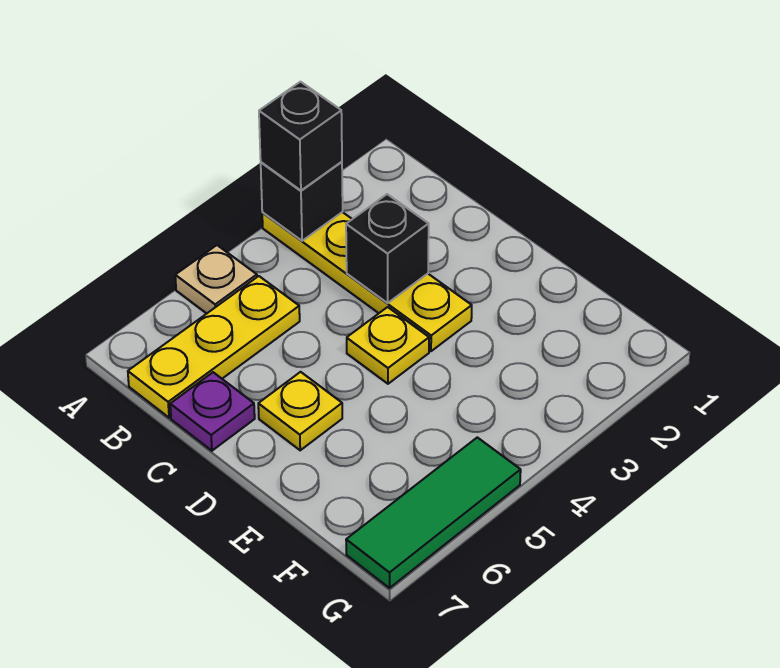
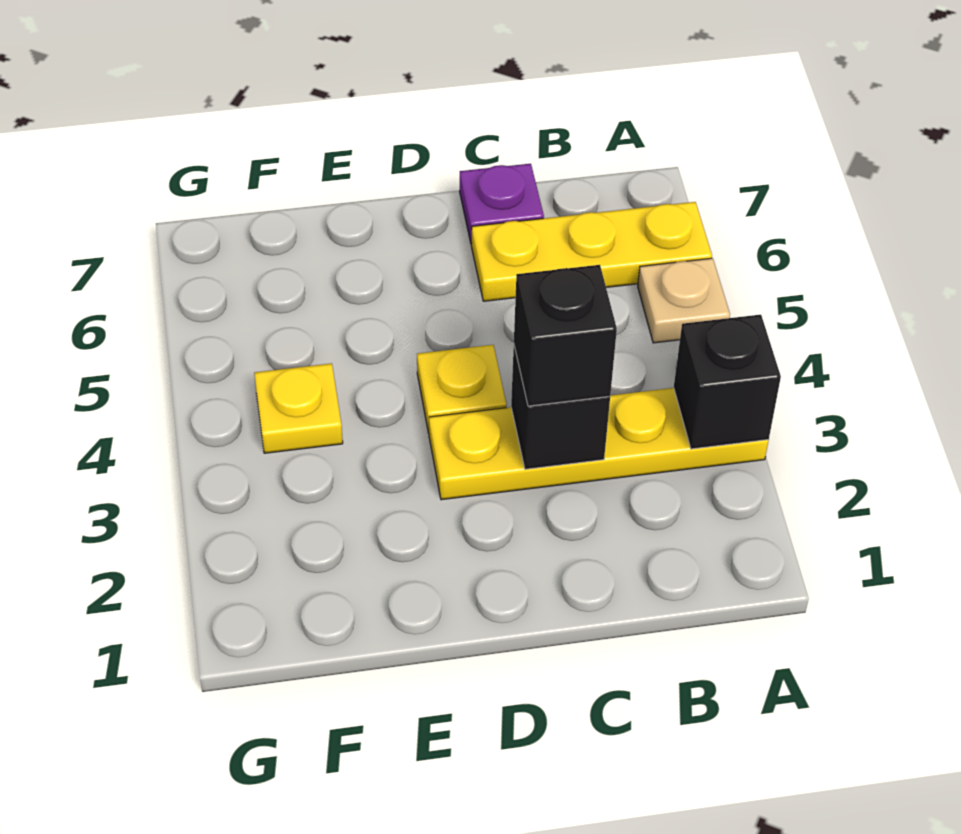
black 1x1 brick [259,82,342,190] -> black 1x1 brick moved to [514,265,617,406]
yellow 1x3 plate [128,276,300,418] -> yellow 1x3 plate turned to [471,202,712,301]
yellow 1x1 plate [258,372,342,450] -> yellow 1x1 plate moved to [254,363,343,453]
green 1x3 tile [346,437,521,588] -> none

